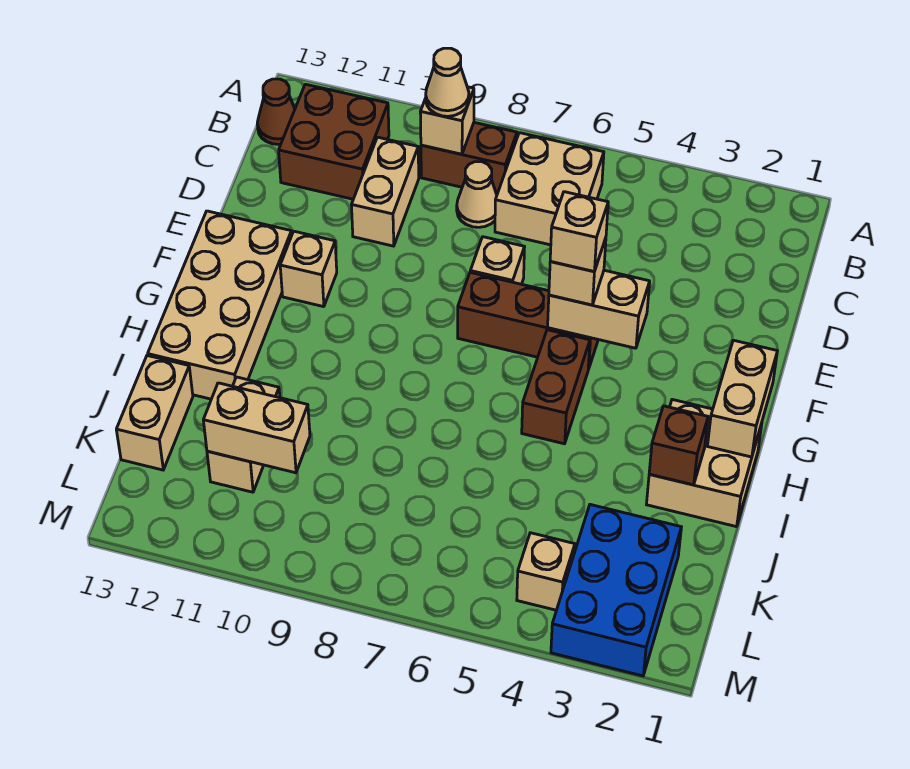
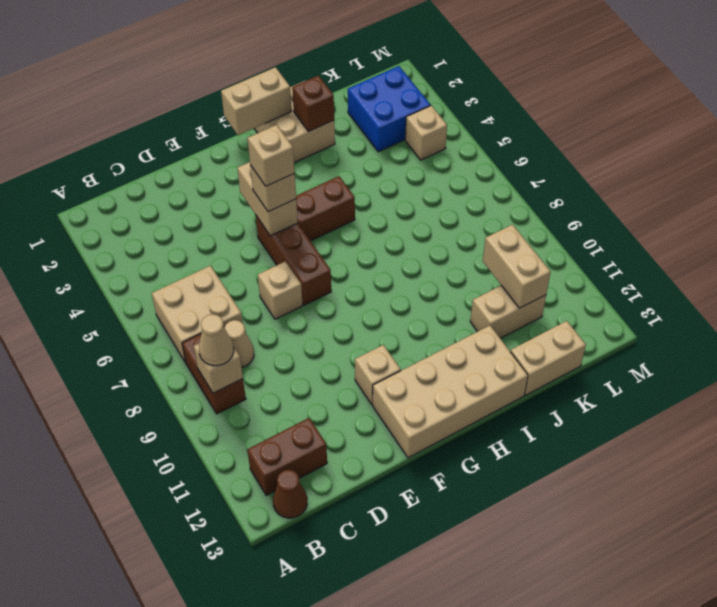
brown 2x2 brick [279,84,389,199] -> brown 1x2 brick [247,418,327,495]
tan 1x2 brick [352,137,419,246] -> none
blue 2x3 brick [551,505,681,676] -> blue 2x2 brick [348,66,431,152]

